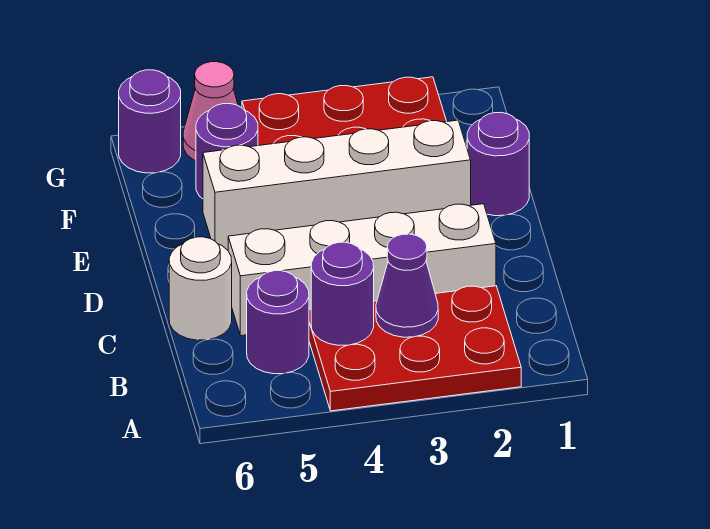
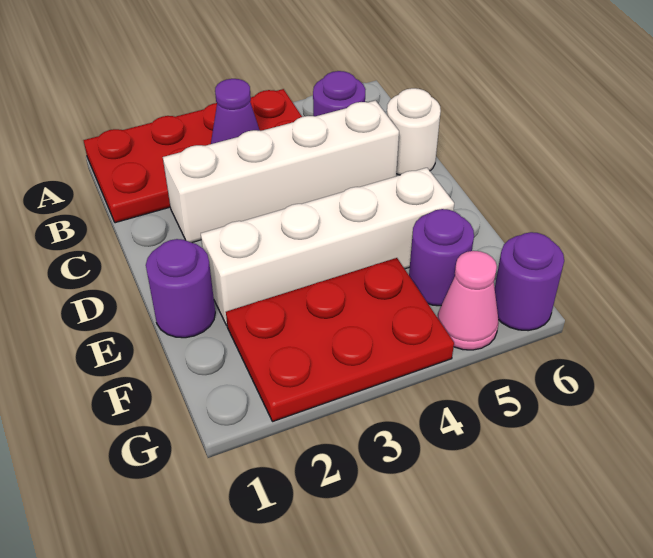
red 2x3 plate [309,286,521,411] -> red 2x4 plate [83,89,302,223]
purple 1x1 round brick [311,242,374,345] -> none

